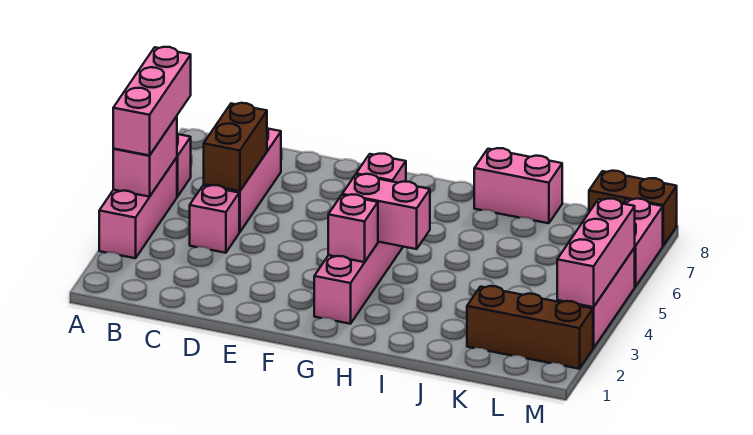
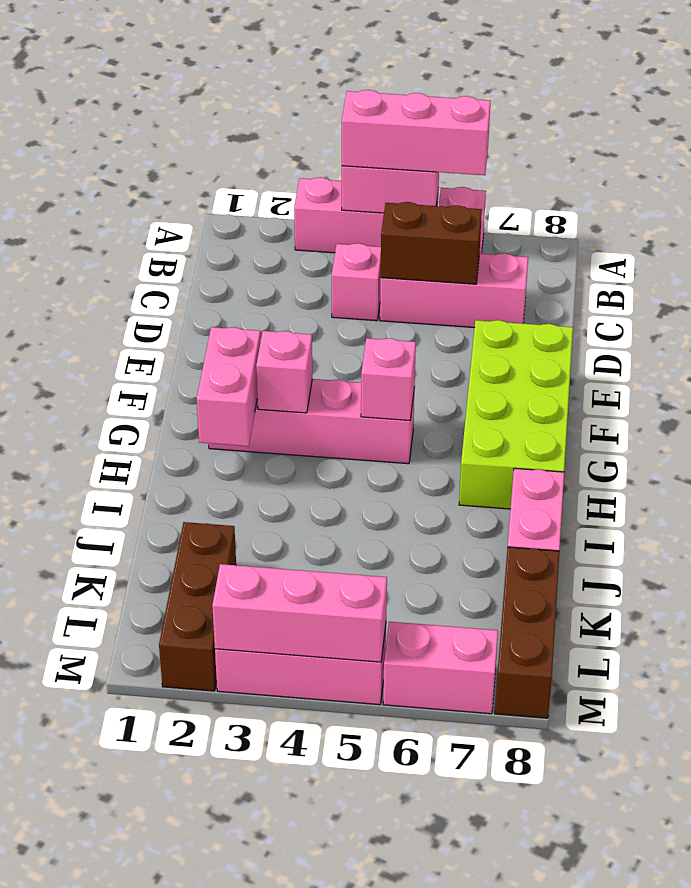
none -> lime 2x4 brick [459,320,573,509]
pink 1x2 brick [342,174,430,249] -> pink 1x2 brick moved to [197,327,261,446]
brown 1x2 brick [589,171,677,246] -> brown 1x3 brick [495,547,559,718]

